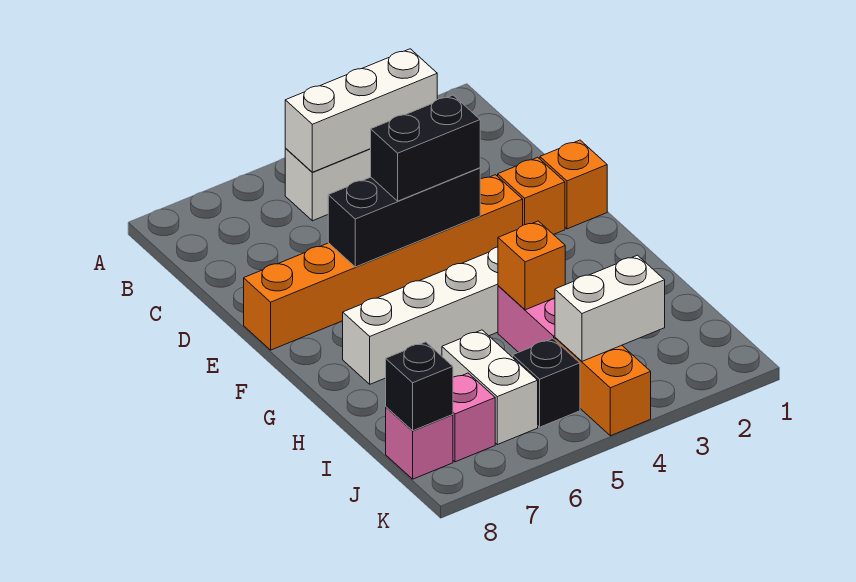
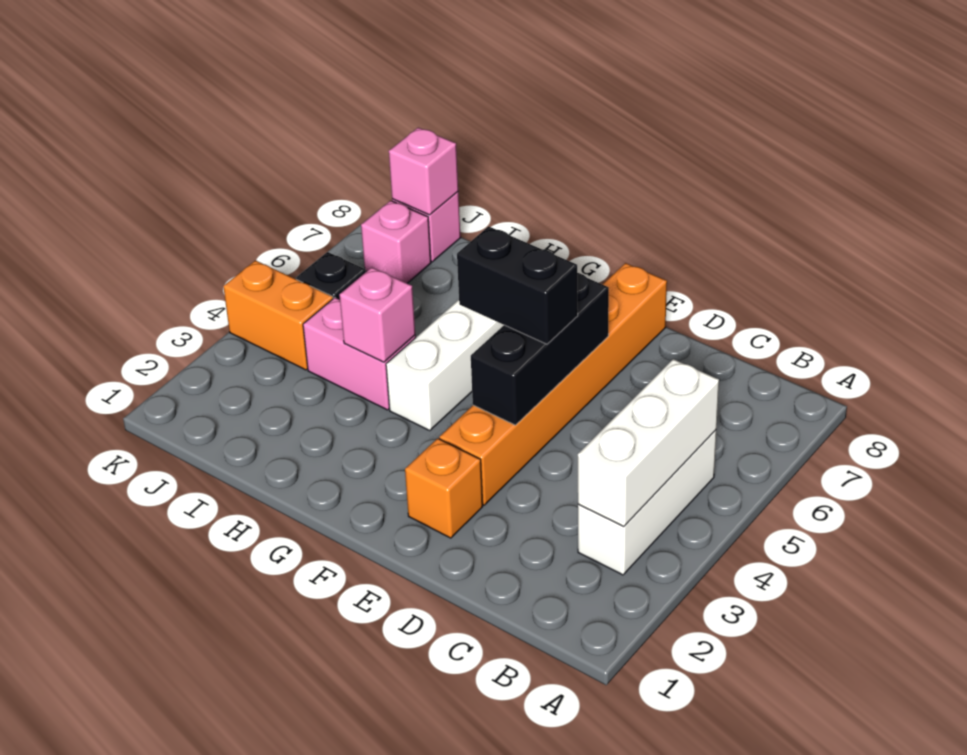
orange 1x1 brick [540,140,607,229] -> none
black 1x2 brick [371,95,480,201] -> black 1x2 brick turned to [457,226,578,344]
orange 1x1 brick [498,221,565,310] -> pink 1x1 brick [340,267,415,362]
white 1x2 brick [442,330,538,445] -> none
white 1x2 brick [555,255,665,361] -> none
black 1x1 brick [386,342,453,431] -> pink 1x1 brick [389,128,458,215]

